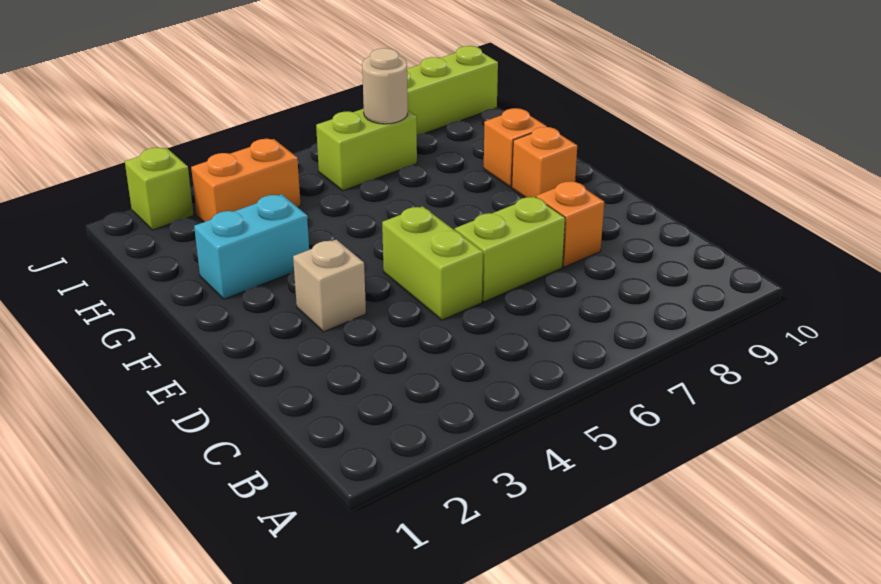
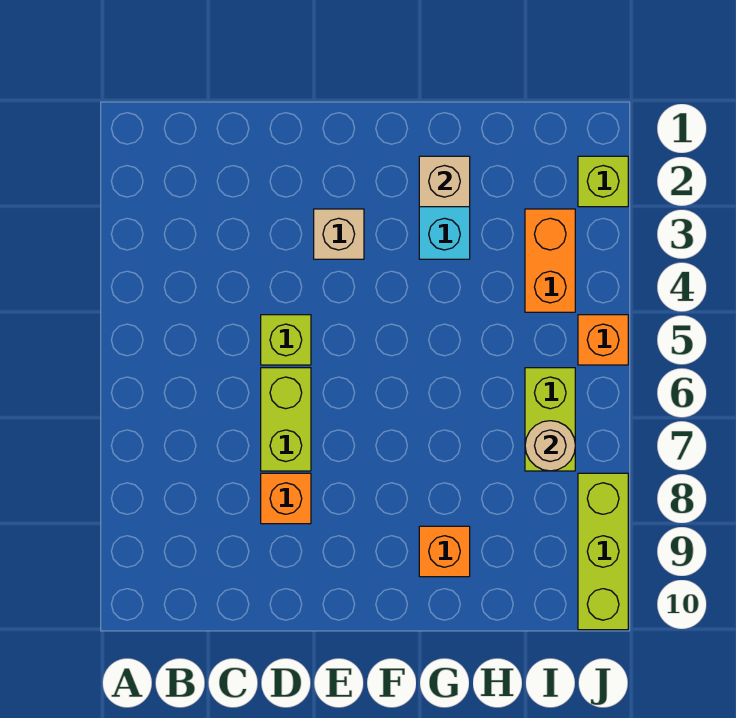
lime 1x2 brick [382,206,483,320] -> lime 1x1 brick [261,315,311,365]
orange 1x1 brick [512,127,577,198] -> orange 1x1 brick moved to [578,315,628,365]
none -> tan 1x1 brick [419,156,470,207]

